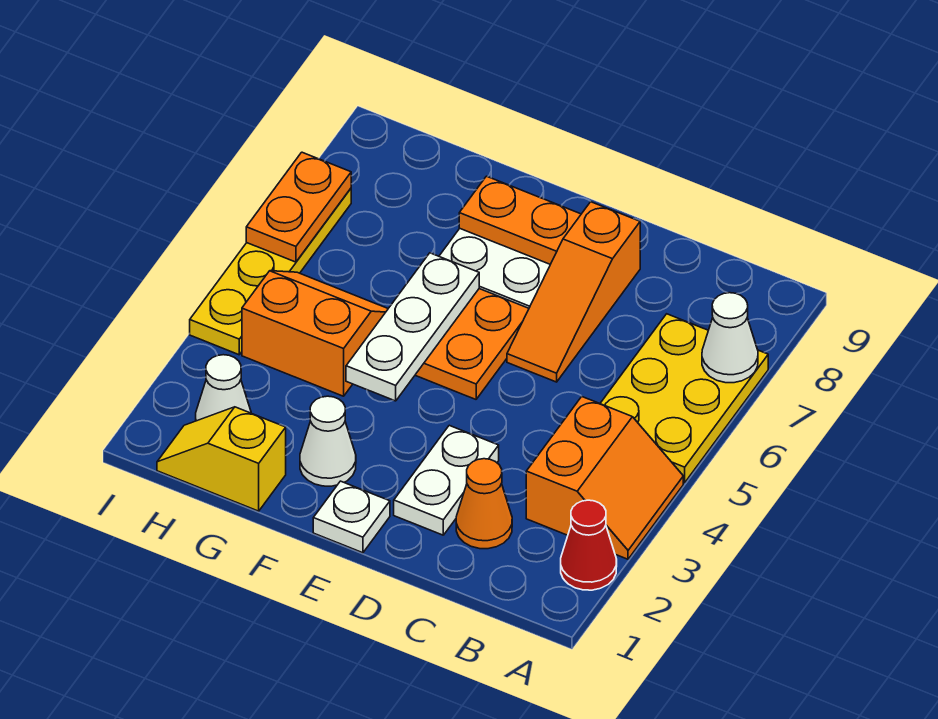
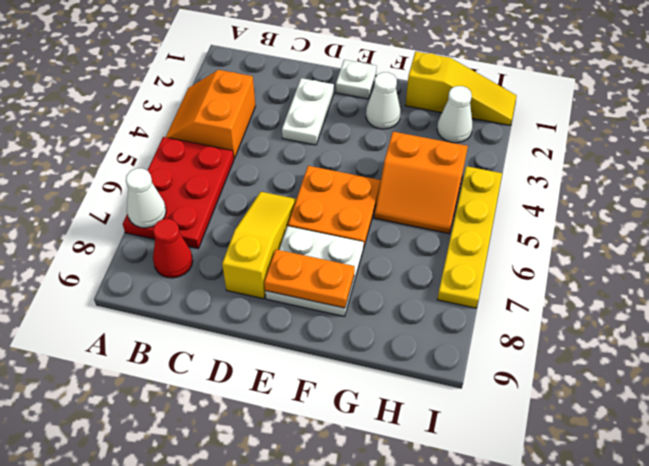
red 1x1 cone [561,500,617,590] -> red 1x1 cone moved to [153,219,193,278]
yellow 2x3 plate [600,314,768,483] -> red 2x3 plate [123,137,234,248]
orange 1x1 cone [456,459,512,549] -> none
orange 1x3 slope [507,202,640,382] -> yellow 1x3 slope [222,192,296,299]
white 1x3 plate [346,253,479,401] -> none
yellow 1x2 slope [157,407,286,511] -> yellow 1x3 slope [405,52,517,125]
orange 1x2 plate [246,152,351,262] -> none

